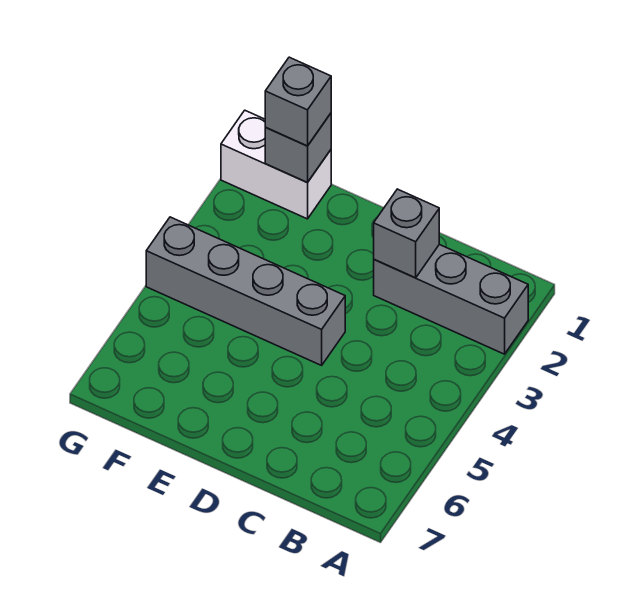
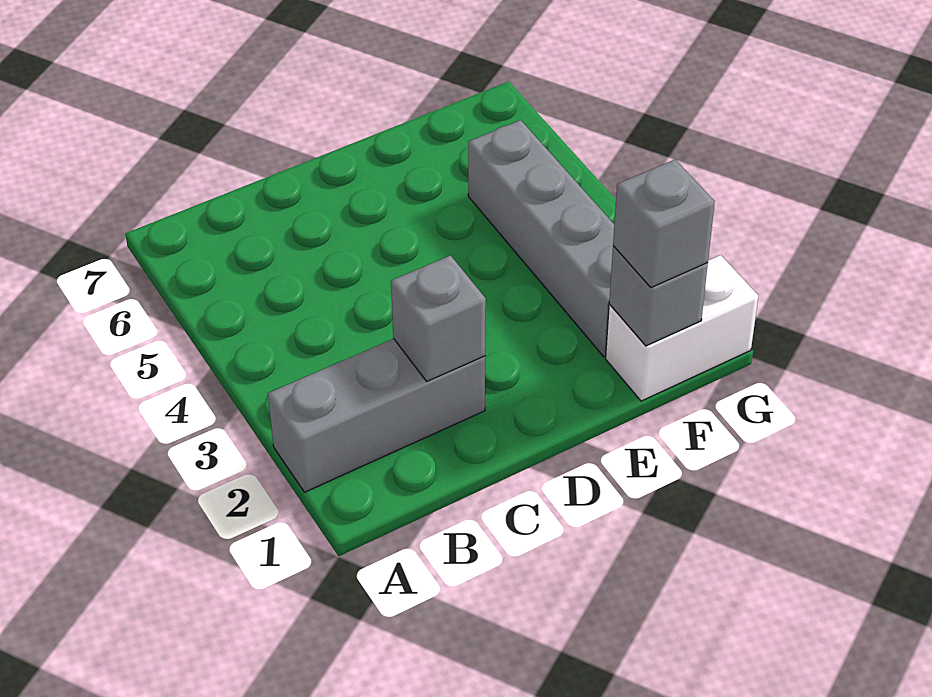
grey 1x4 brick [146,217,345,365] -> grey 1x4 brick turned to [468,120,614,357]

